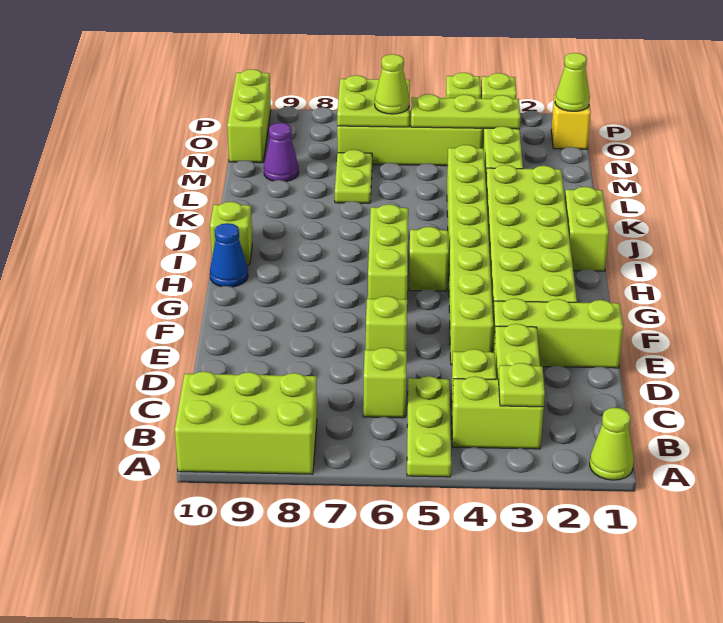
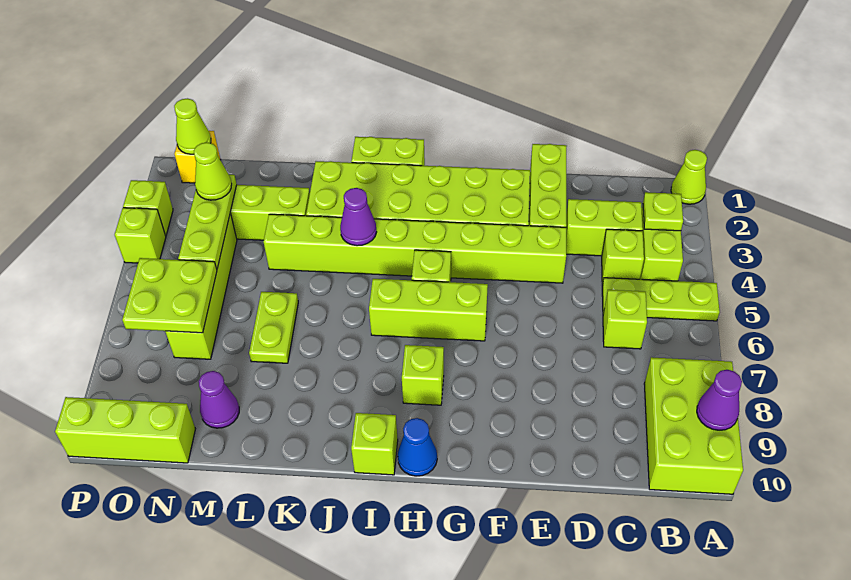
none -> purple 1x1 cone [697,370,742,430]
lime 1x1 brick [366,296,407,351] -> lime 1x1 brick moved to [402,345,444,405]
none -> purple 1x1 cone [340,188,377,246]
lime 1x2 plate [335,150,372,203] -> lime 1x2 plate turned to [249,292,298,363]
lime 1x1 cone [375,54,410,114] -> lime 1x1 cone moved to [194,142,232,200]

